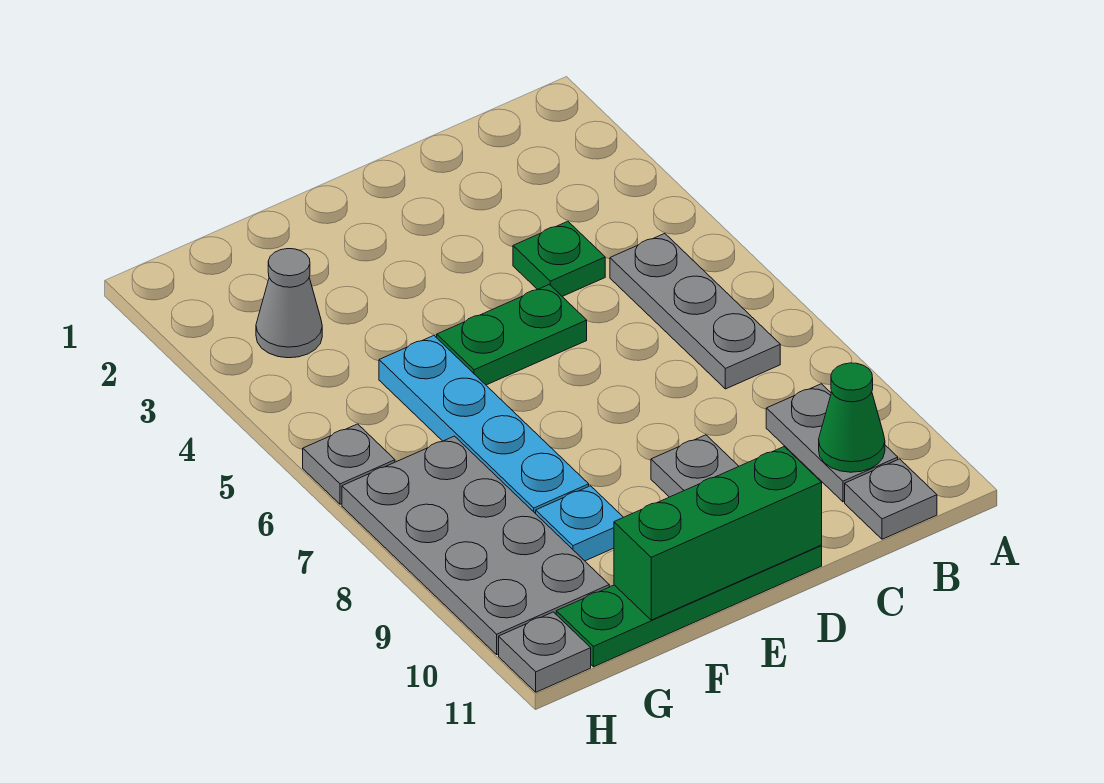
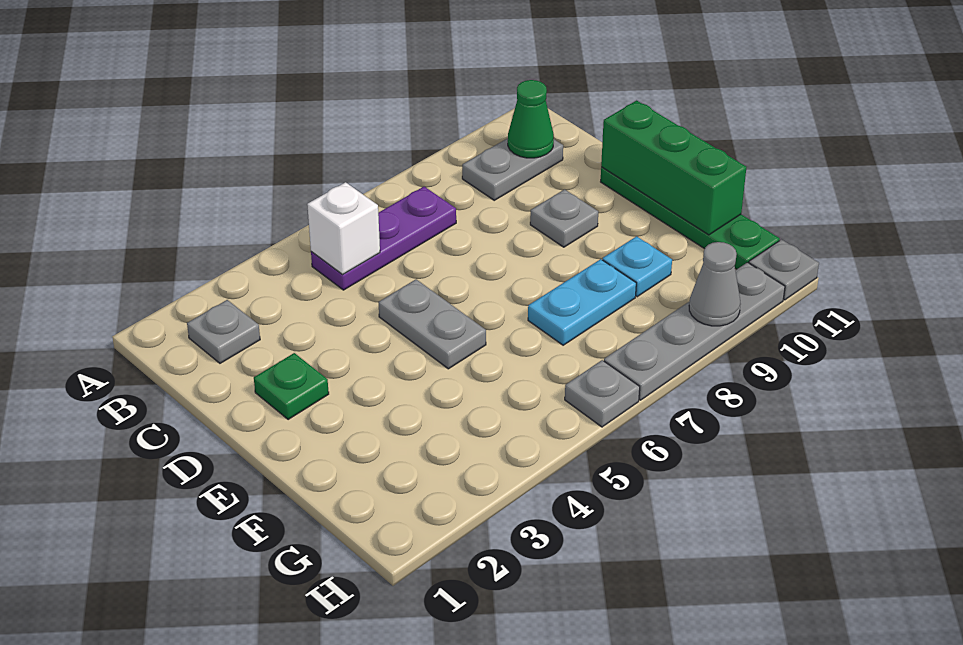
grey 1x3 plate [610,234,780,389] -> purple 1x3 plate [311,187,456,290]
none -> white 1x1 brick [307,182,380,274]
grey 1x1 plate [845,459,937,539] -> grey 1x1 plate moved to [187,300,260,363]
green 1x1 plate [513,221,605,296] -> green 1x1 plate moved to [254,353,329,420]
green 1x2 plate [437,284,587,385] -> grey 1x2 plate [379,279,486,369]
cyan 1x4 plate [379,336,589,514] -> cyan 1x2 plate [528,259,636,345]
grey 1x1 cone [256,249,322,358] -> grey 1x1 cone moved to [689,242,740,326]
grey 2x4 plate [342,436,609,655] -> grey 1x4 plate [604,263,785,400]

